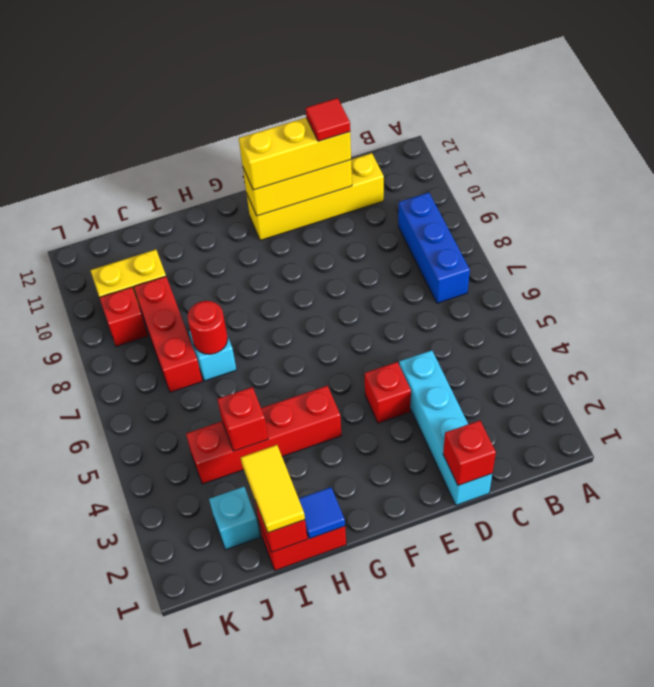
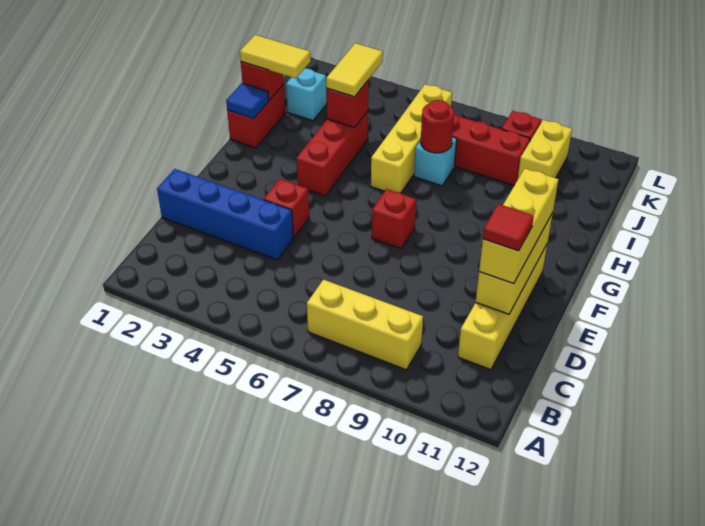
blue 1x3 brick [398,192,470,303] -> yellow 1x3 brick [307,279,423,370]
cyan 1x4 brick [399,350,492,505] -> blue 1x4 brick [157,169,293,260]
red 1x1 brick [443,420,496,486] -> red 1x1 brick moved to [372,189,416,249]
red 1x4 brick [186,386,342,484] -> red 1x3 brick [297,111,368,196]
none -> yellow 1x4 brick [371,84,452,193]
none -> yellow 1x2 tile [326,43,383,97]

